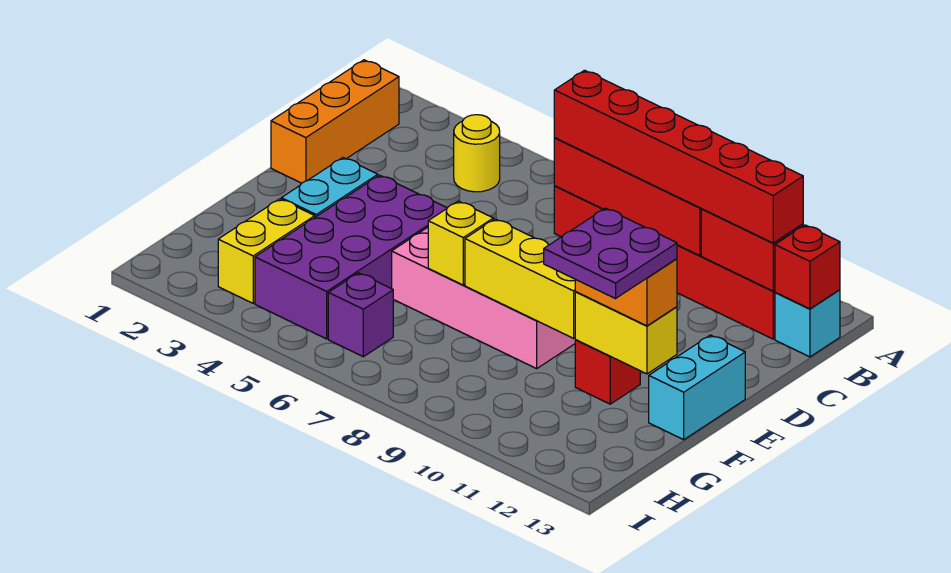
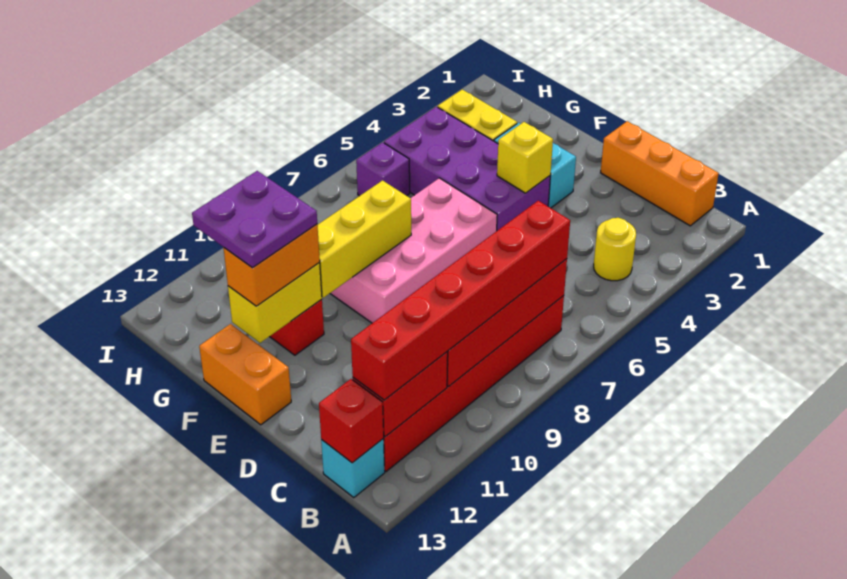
cyan 1x2 brick [649,335,745,440] -> orange 1x2 brick [199,324,291,425]
yellow 1x1 brick [428,201,493,285] -> yellow 1x1 brick moved to [497,122,553,193]

